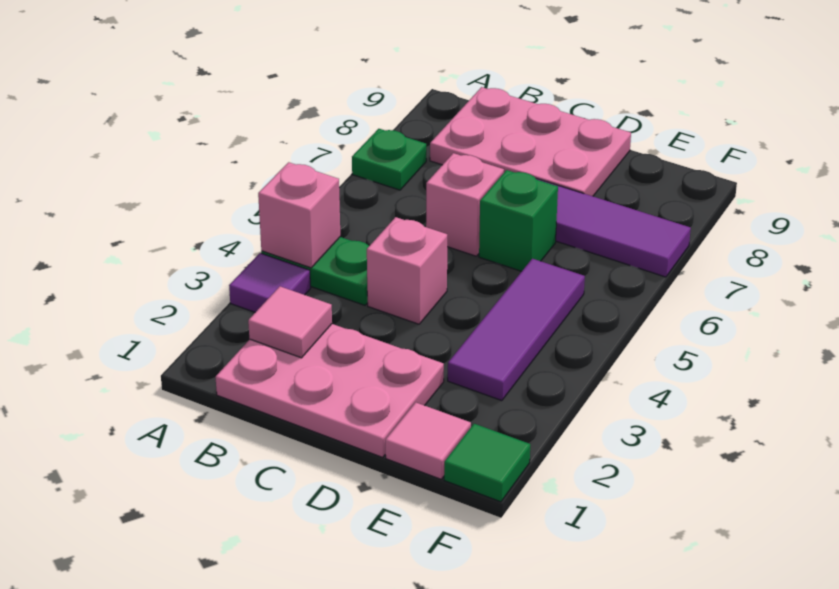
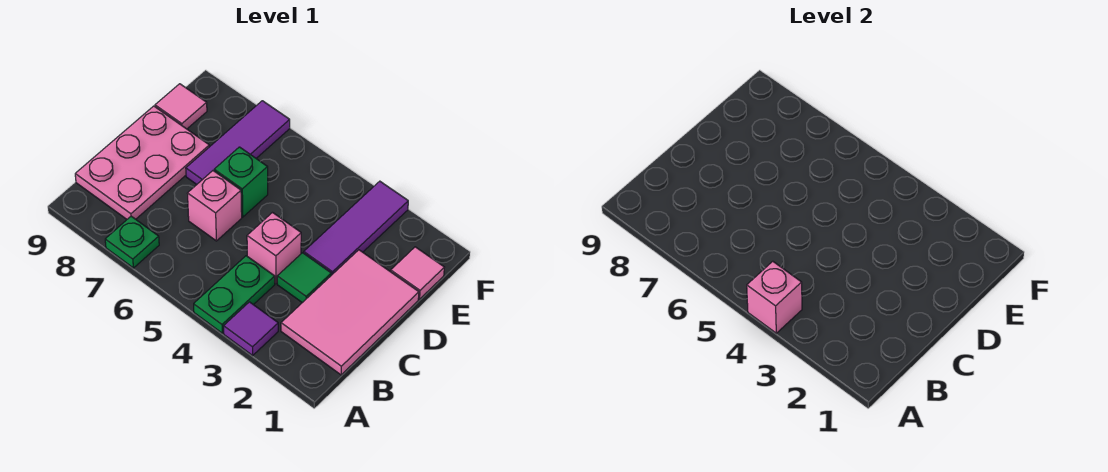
pink 2x3 plate [215,324,444,457] -> pink 2x3 tile [281,250,419,375]
pink 1x1 tile [248,286,332,358] -> pink 1x1 tile moved to [155,84,207,129]
purple 1x3 tile [448,259,585,401] -> purple 1x3 tile turned to [304,181,408,275]
green 1x1 tile [444,424,530,502] -> green 1x1 tile moved to [277,253,331,303]

